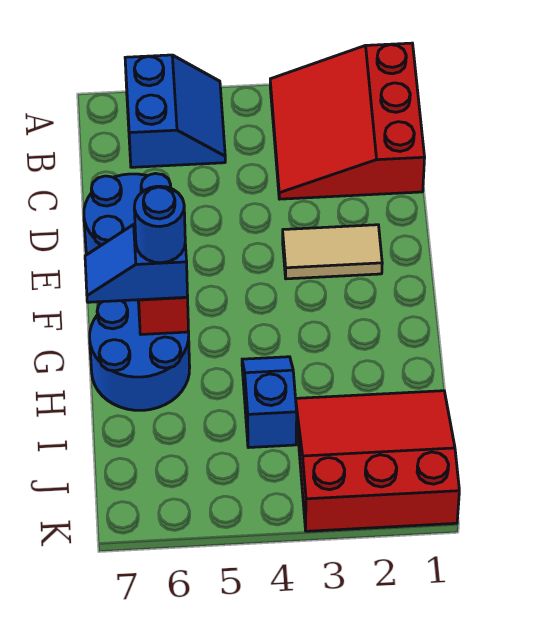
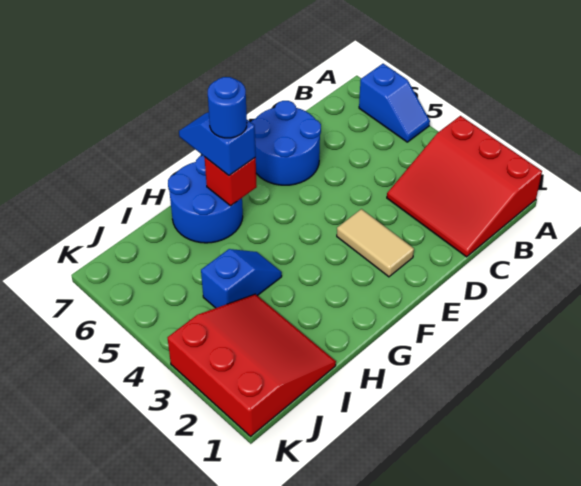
red 3x3 slope [270,43,425,199] -> red 3x3 slope turned to [387,116,542,257]
blue 2x2 slope [125,55,225,167] -> blue 1x2 slope [359,64,430,142]

